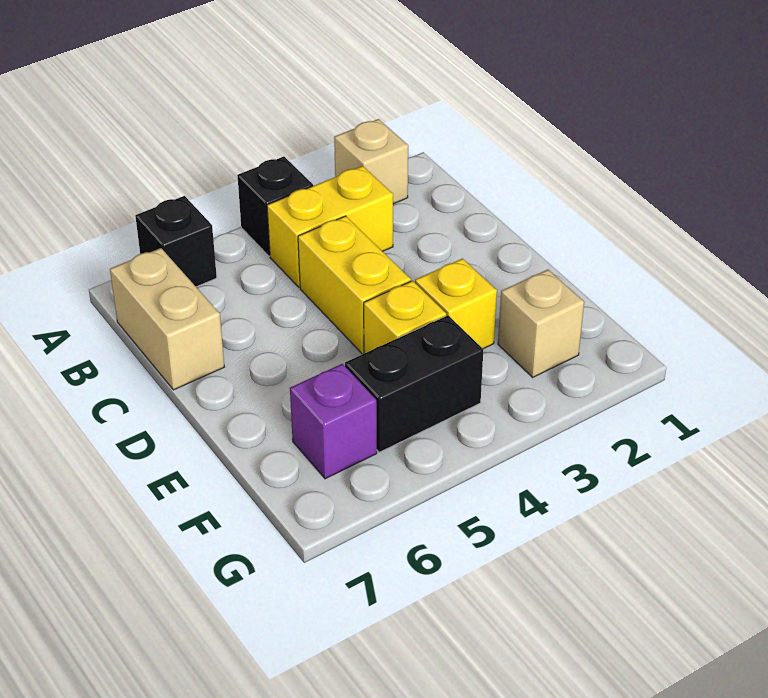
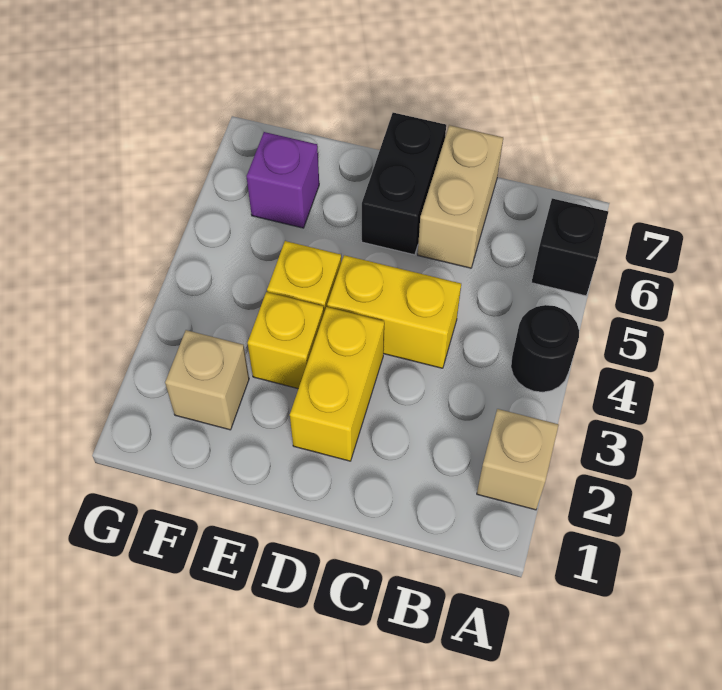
black 1x1 brick [237,157,313,256] -> black 1x1 round brick [511,305,579,392]
yellow 1x2 brick [267,166,393,287] -> yellow 1x2 brick moved to [290,307,384,461]
tan 1x2 brick [110,248,224,390] -> tan 1x2 brick turned to [418,125,503,268]
black 1x2 brick [345,315,483,452] -> black 1x2 brick moved to [362,113,446,255]

